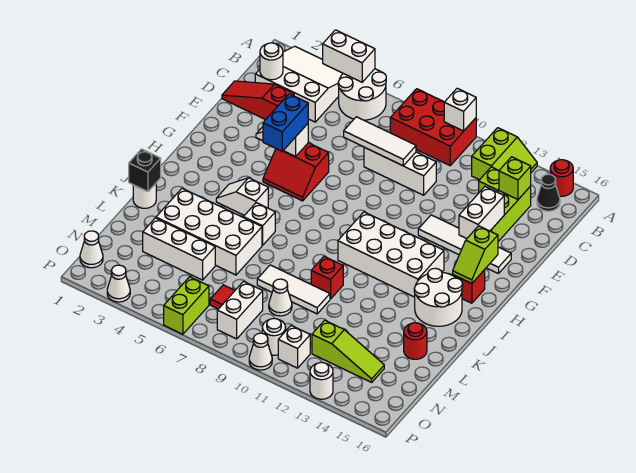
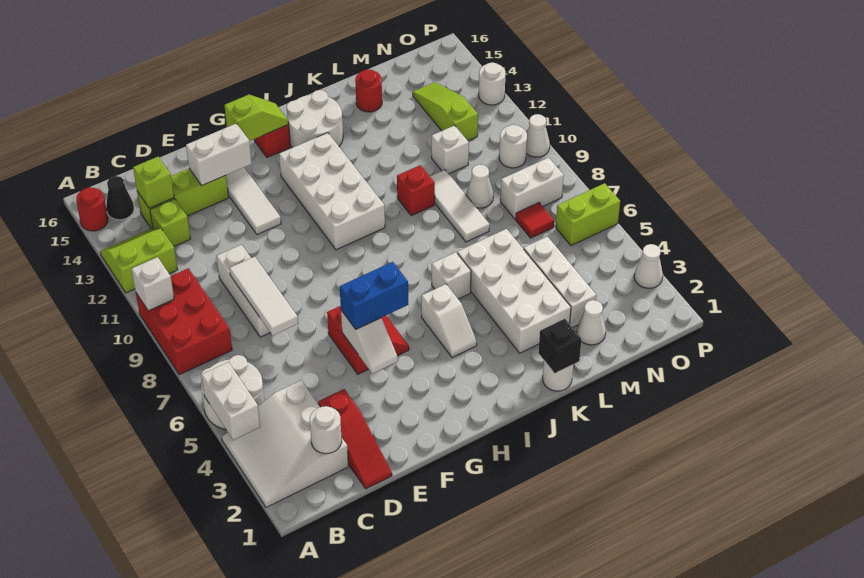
white 1x1 cone [80,231,103,268] -> white 1x1 cone moved to [577,300,606,345]
white 1x1 brick [278,326,310,368] -> white 1x1 brick moved to [432,125,469,174]

